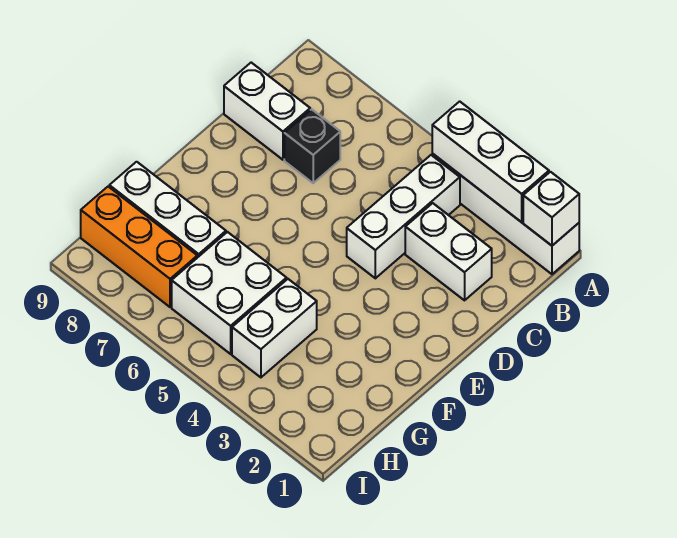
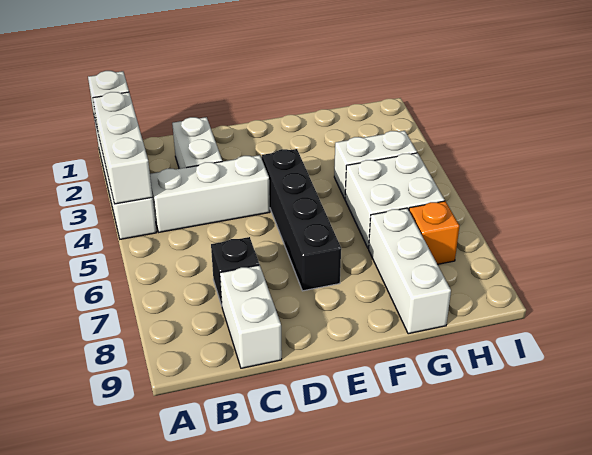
none -> black 1x4 brick [262,149,341,291]
orange 1x3 brick [81,187,197,307] -> orange 1x1 brick [409,201,459,264]

